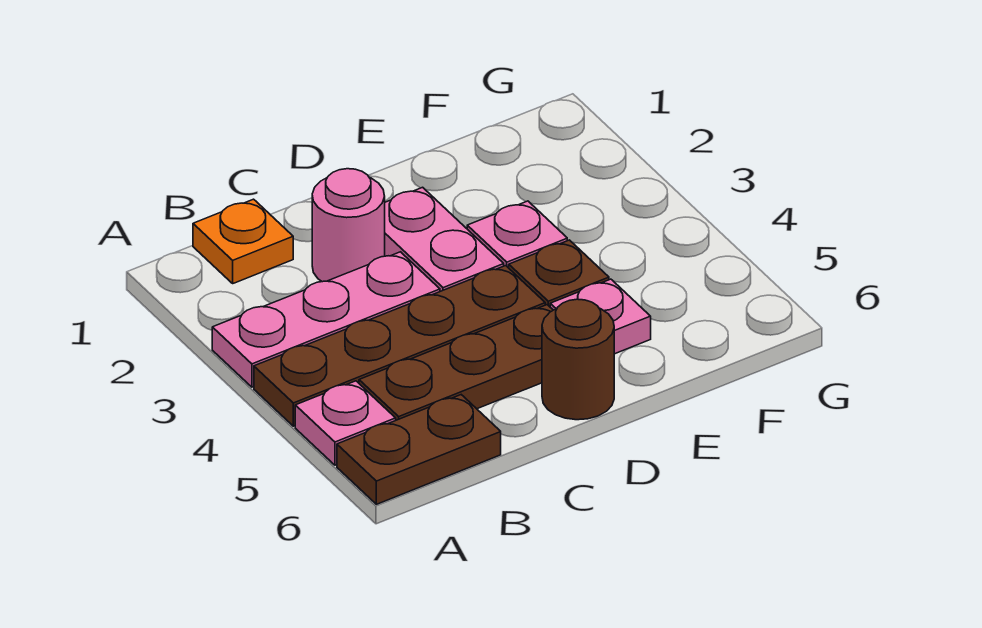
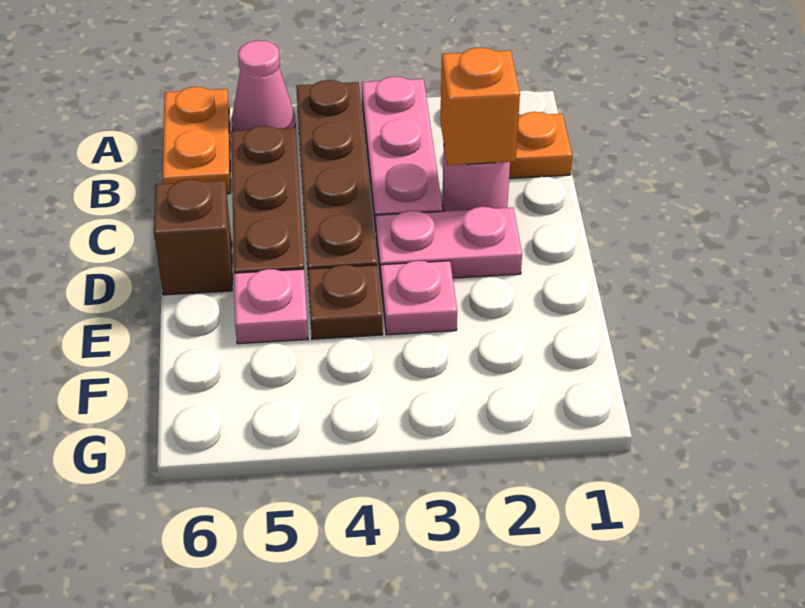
pink 1x1 plate [295,381,396,465] -> pink 1x1 cone [232,40,295,131]
brown 1x2 plate [337,395,501,504] -> orange 1x2 plate [163,87,231,194]
none -> orange 1x1 brick [440,48,520,165]
brown 1x1 round brick [542,299,614,420] -> brown 1x1 brick [154,179,232,295]

